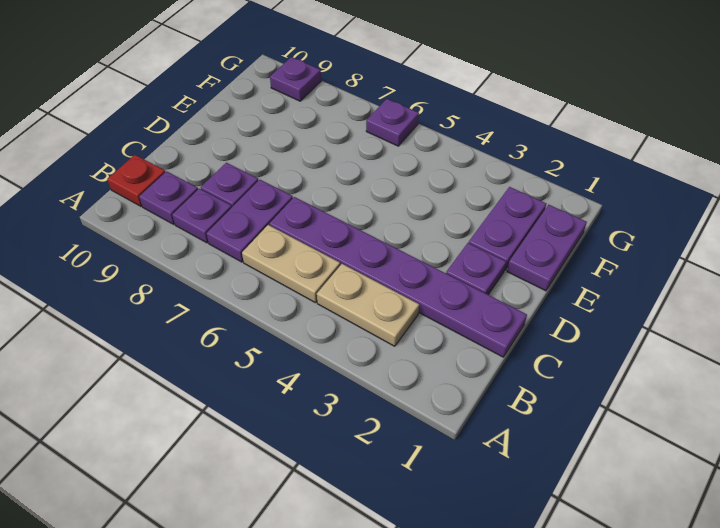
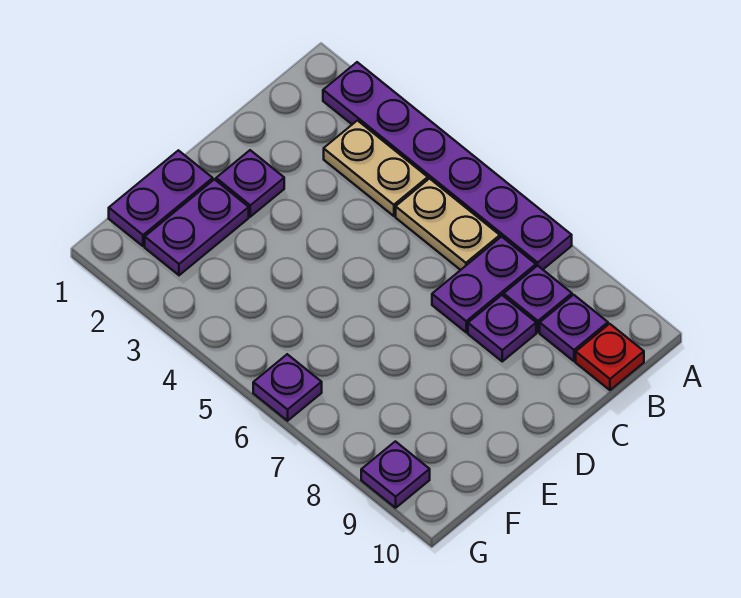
purple 1x6 plate [269,197,527,357] -> purple 1x6 plate moved to [323,62,572,269]

